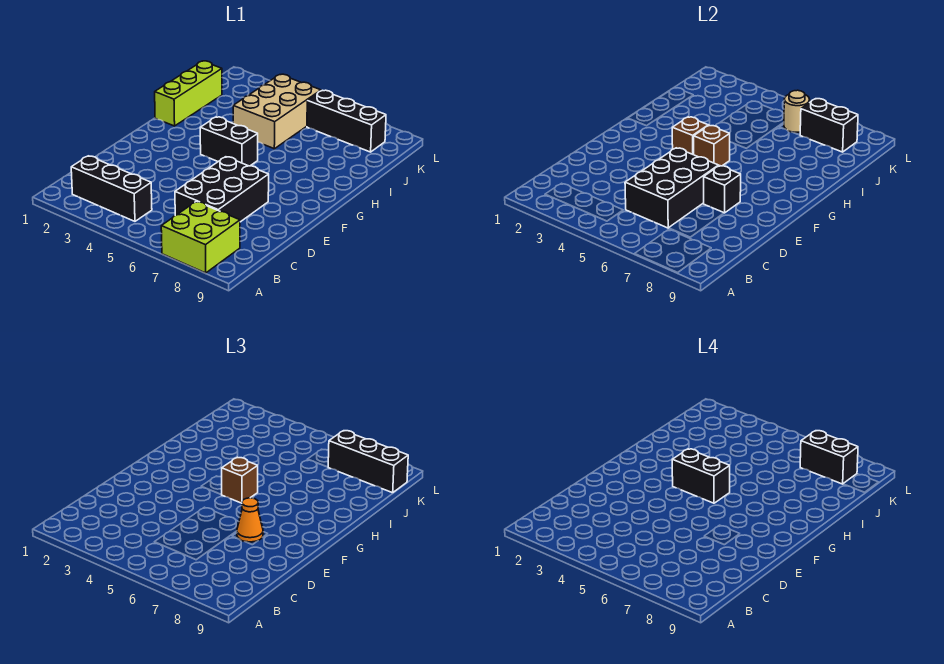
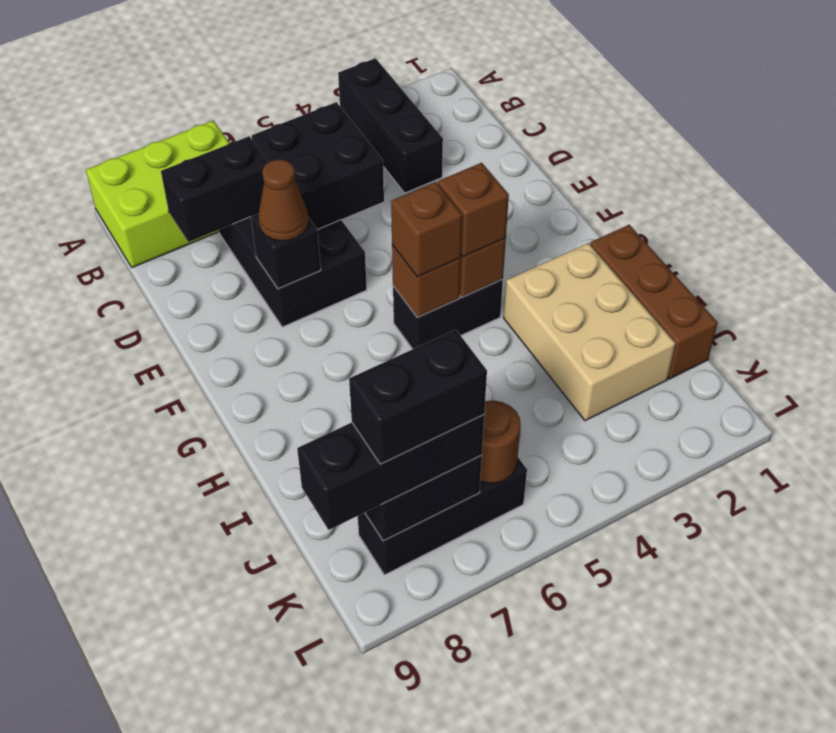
lime 2x2 brick [161,201,240,273] -> lime 2x3 brick [86,121,229,267]
black 1x3 brick [71,156,152,221] -> black 1x3 brick turned to [338,58,443,193]
black 2x3 brick [625,148,719,228] -> black 2x2 brick [252,102,384,230]
orange 1x1 cone [237,498,263,542] -> brown 1x1 cone [259,159,308,241]
none -> brown 1x1 brick [438,163,509,257]
black 1x2 brick [672,449,730,503] -> black 1x2 brick moved to [161,136,269,242]
lime 1x3 brick [155,61,222,126] -> brown 1x3 brick [590,225,718,379]
tan 2x3 brick [233,74,321,149] -> tan 2x3 brick moved to [504,243,676,421]
tan 1x1 round brick [784,90,810,132] -> brown 1x1 round brick [480,401,521,483]

